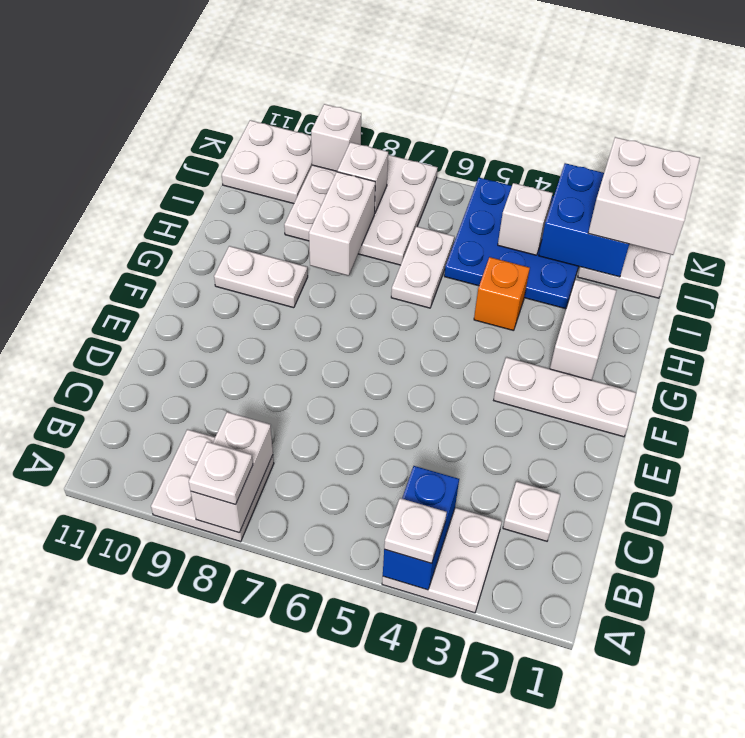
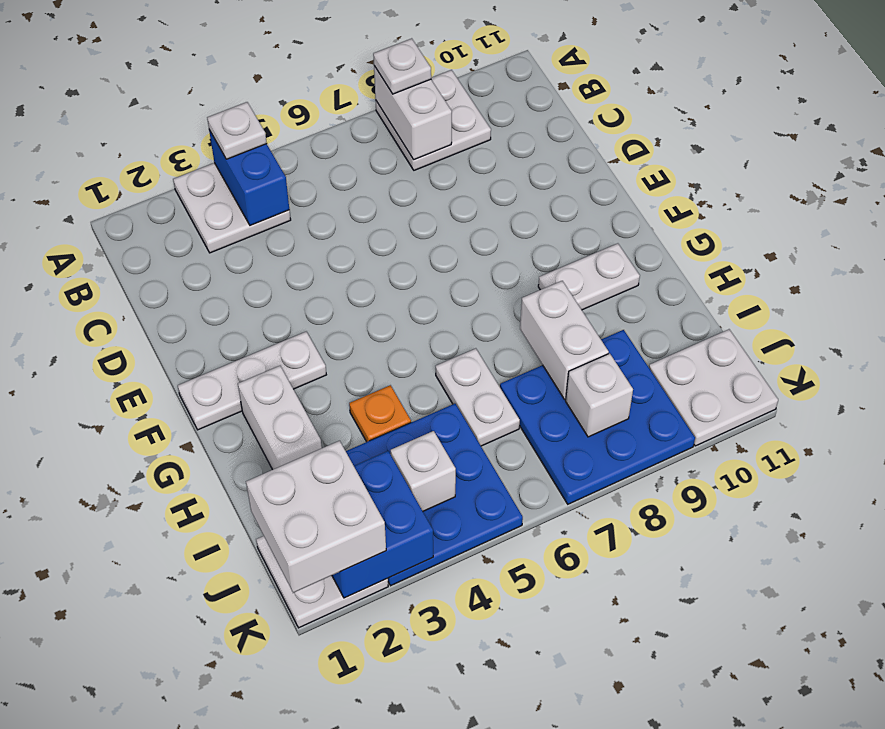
white 1x1 plate [503,482,560,541] -> none
orange 1x1 brick [474,257,530,331] -> orange 1x1 plate [349,385,411,442]
white 3x3 plate [284,155,438,265] -> blue 3x3 plate [500,330,695,504]
white 1x1 brick [311,104,361,171] -> none

